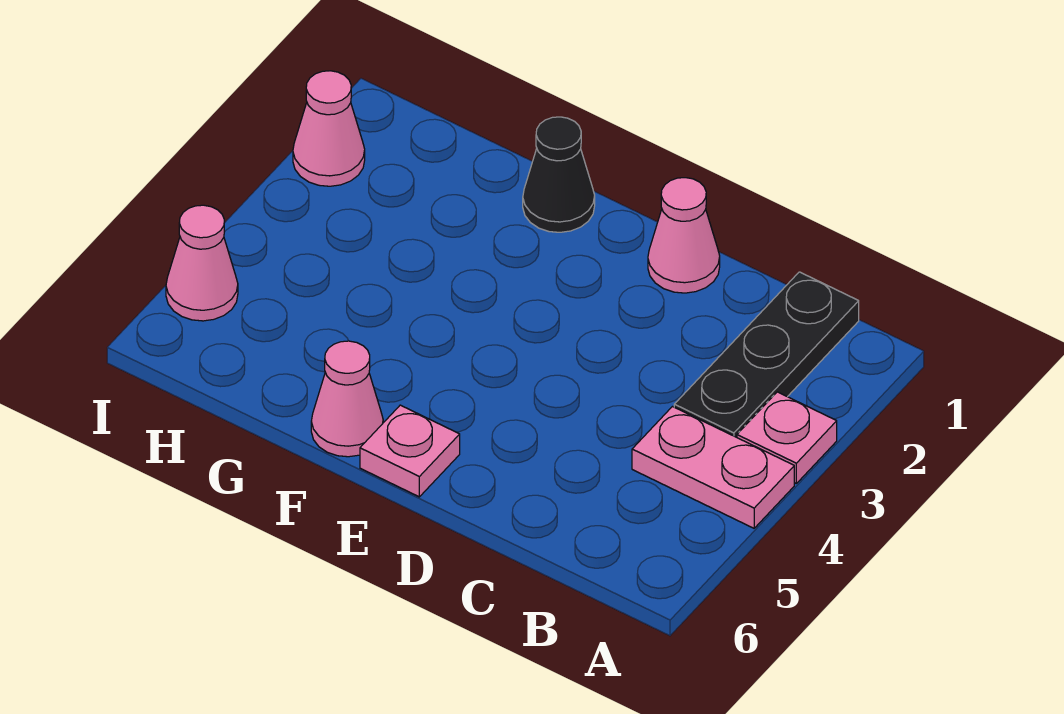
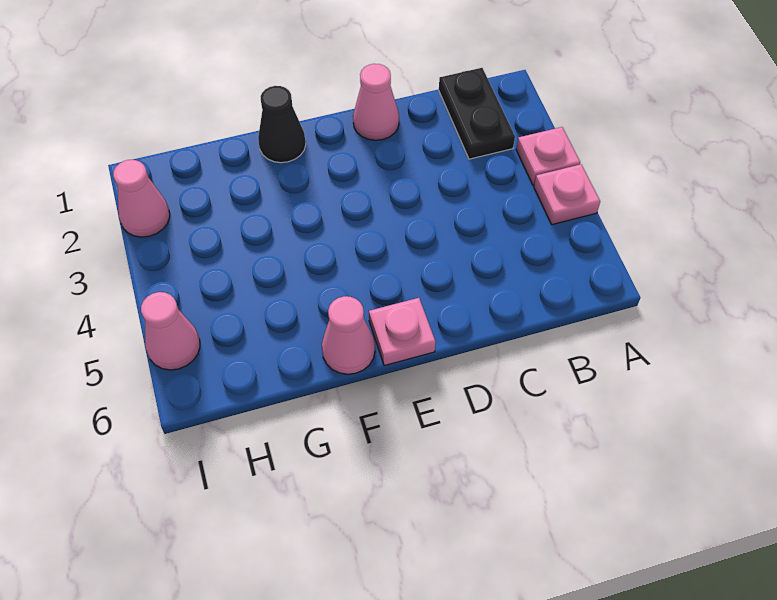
pink 1x2 plate [632,407,794,528] -> pink 1x1 plate [534,164,600,225]
black 1x3 plate [674,272,859,437] -> black 1x2 plate [439,68,515,159]

